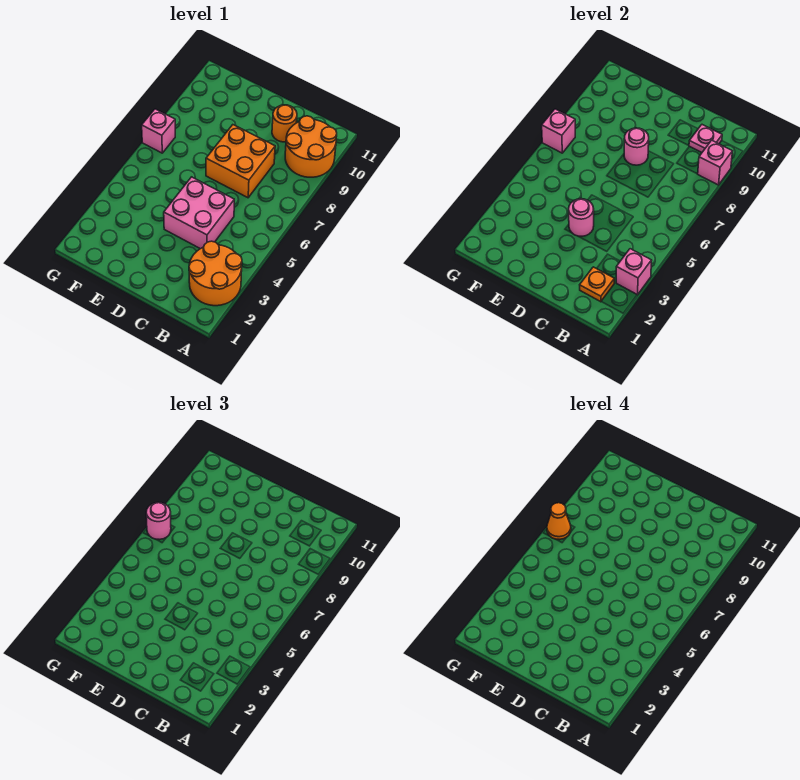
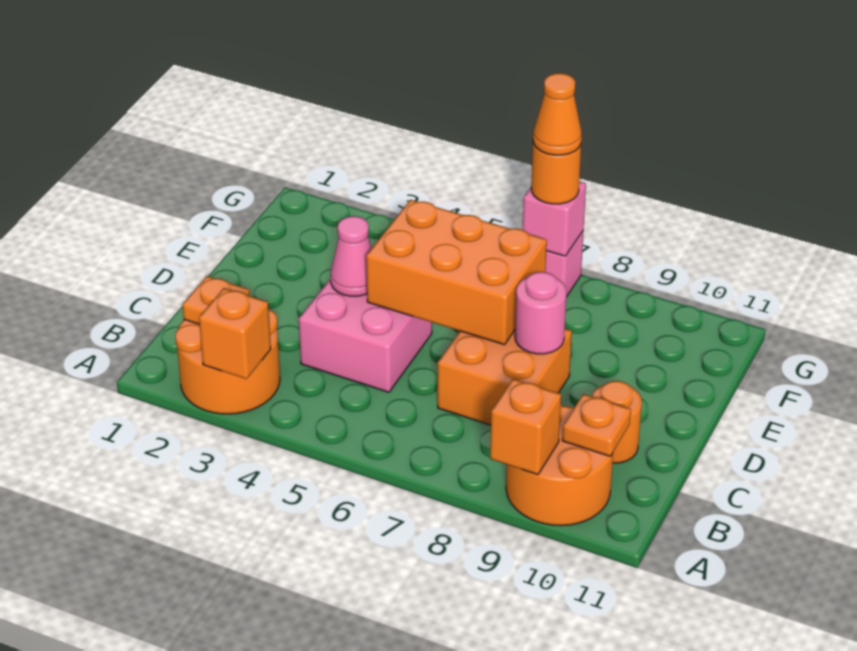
pink 1x1 brick [616,249,652,295] -> orange 1x1 brick [199,288,271,379]
pink 1x1 brick [698,140,732,185] -> orange 1x1 brick [490,379,561,474]
pink 1x1 plate [689,125,722,152] -> orange 1x1 plate [562,394,631,456]
pink 1x1 round brick [569,199,594,236] -> pink 1x1 cone [331,216,372,296]
none -> orange 2x3 brick [366,200,547,345]
pink 1x1 round brick [146,502,171,539] -> orange 1x1 round brick [531,144,581,204]

